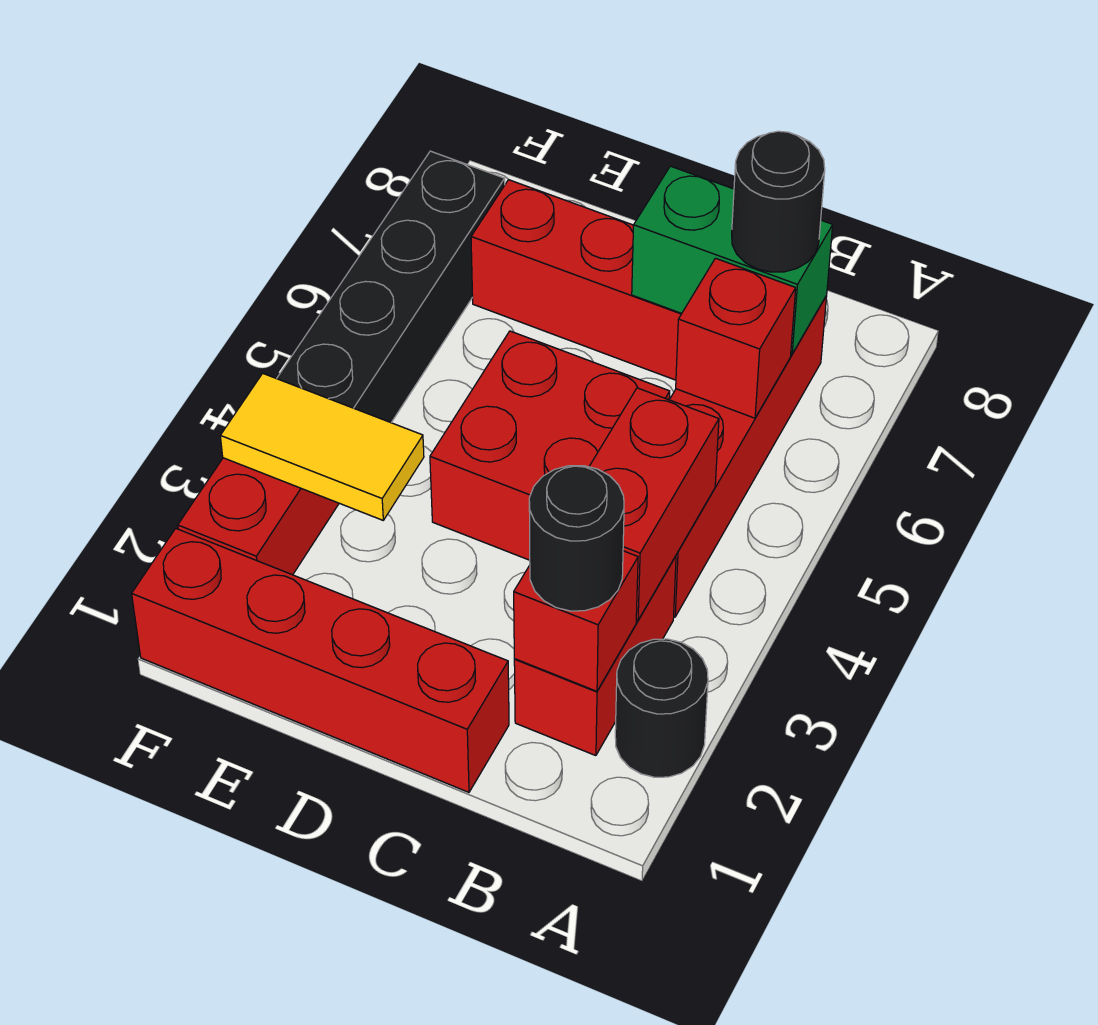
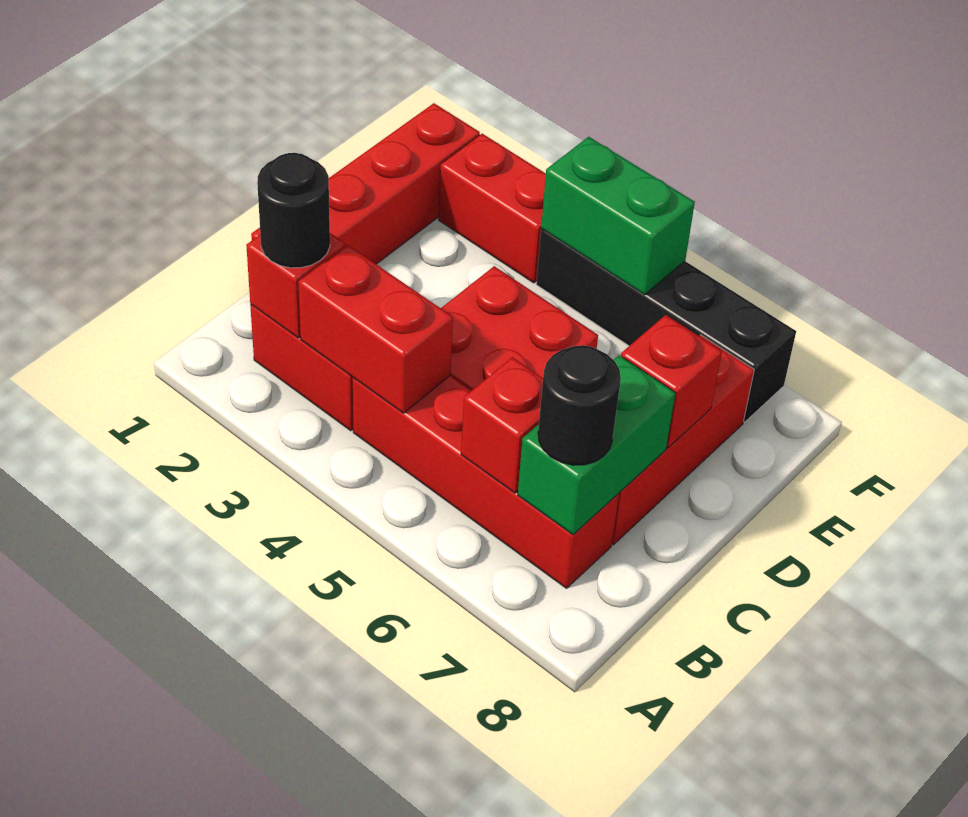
black 1x1 round brick [615,639,708,777] -> none
none -> red 1x1 brick [621,315,722,448]
yellow 1x2 tile [220,373,424,520] -> none
none -> green 1x2 brick [541,137,695,295]

